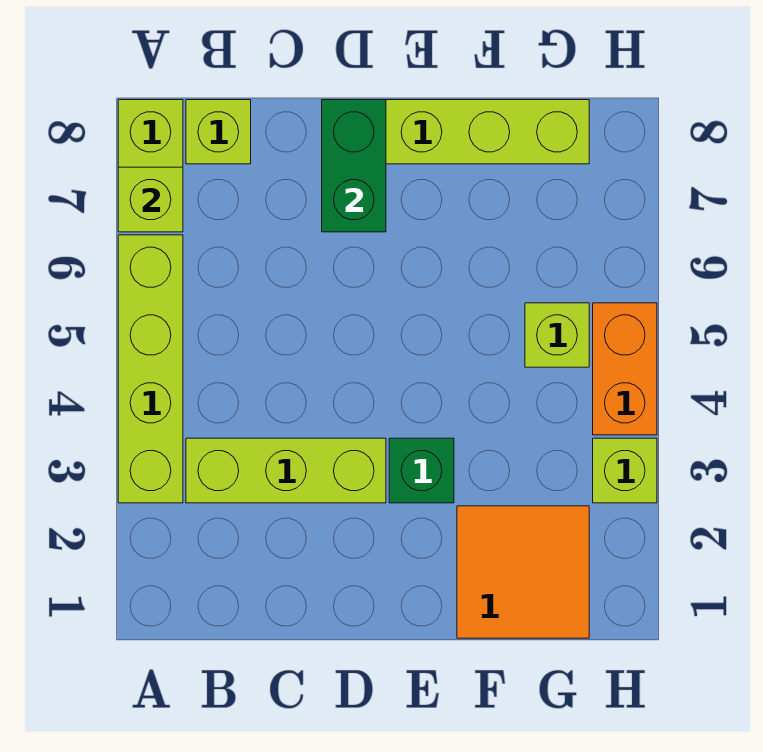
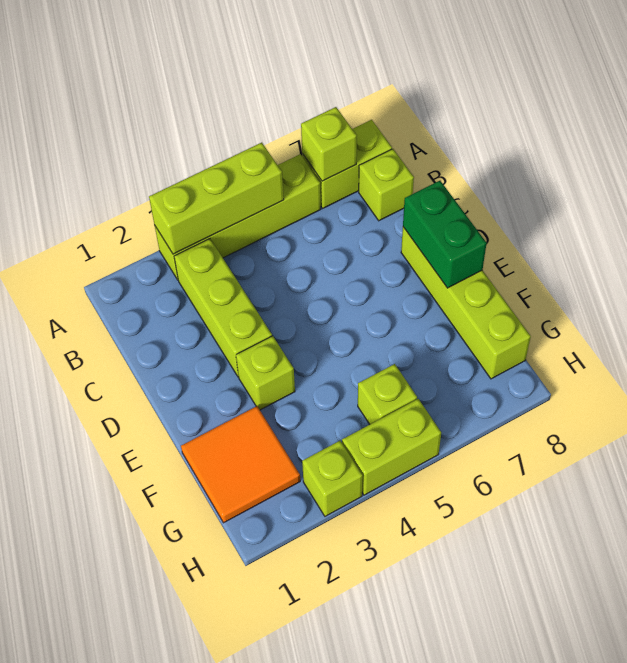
none -> lime 1x3 brick [149,143,284,254]
green 1x2 brick [322,100,386,232] -> green 1x2 brick turned to [403,181,487,288]
green 1x1 brick [389,438,454,503] -> lime 1x1 brick [236,336,295,410]
orange 1x2 brick [593,303,657,435] -> lime 1x2 brick [342,399,441,495]

